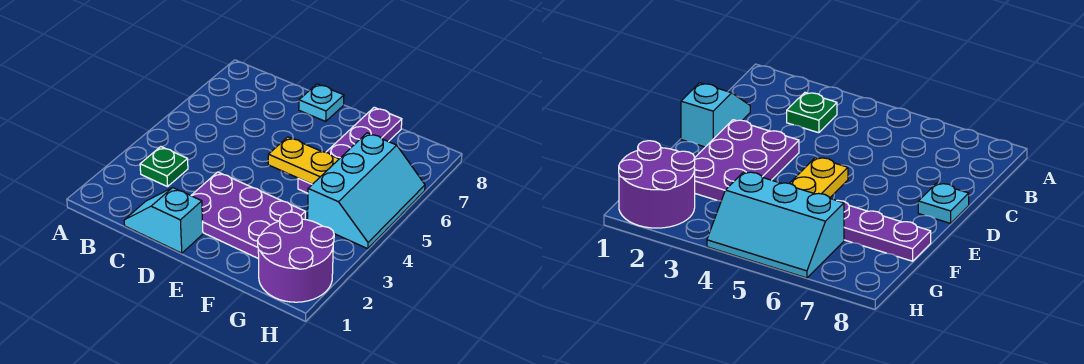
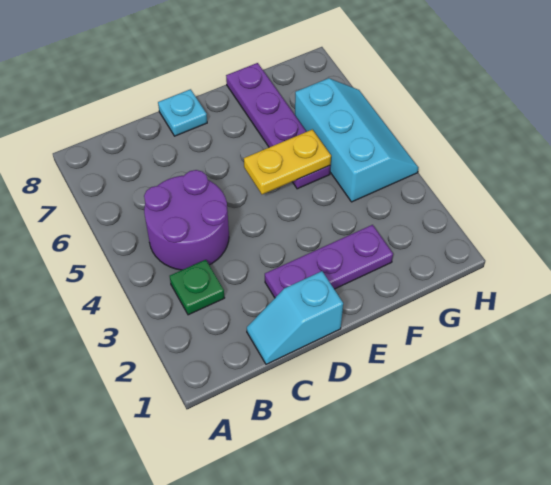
purple 2x3 plate [191,172,305,259] -> purple 1x3 plate [265,225,393,298]
purple 2x2 round brick [258,212,334,302] -> purple 2x2 round brick moved to [144,170,229,270]

